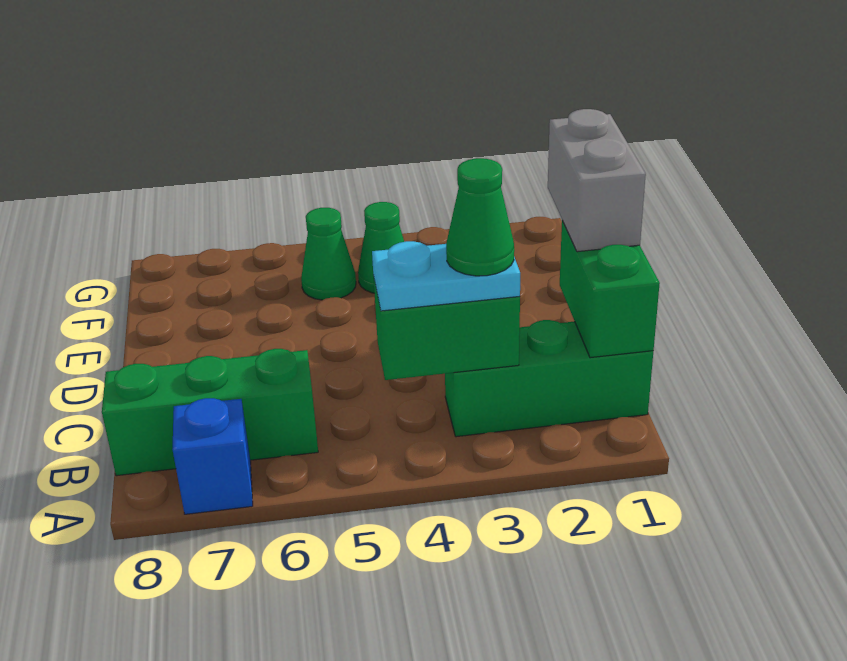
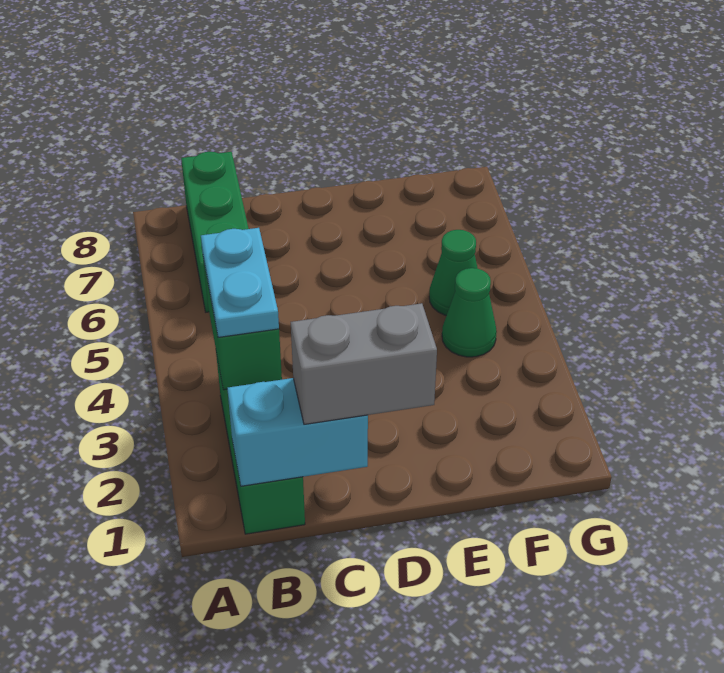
blue 1x1 brick [172,398,253,514] -> none
green 1x2 brick [560,221,660,358] -> cyan 1x2 brick [227,378,368,486]
green 1x1 cone [446,158,514,276] -> none

